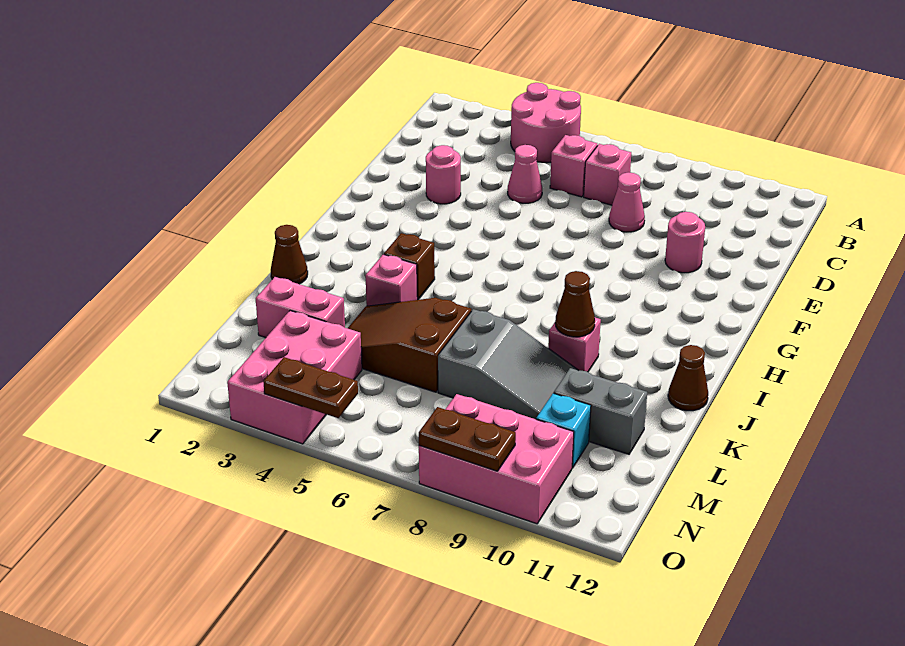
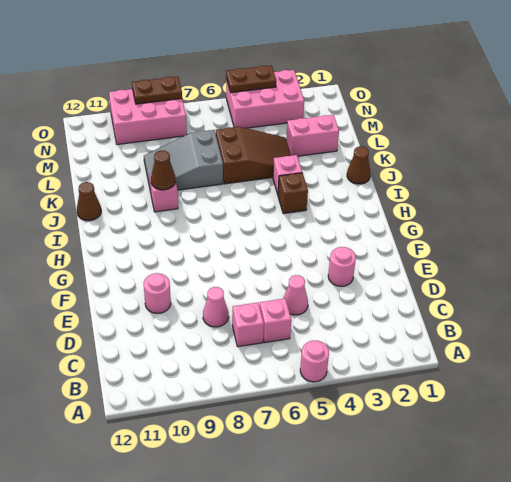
pink 2x2 round brick [511,83,581,162] -> pink 1x1 round brick [300,341,329,382]
grey 1x2 brick [554,368,647,454] -> none
pink 2x3 brick [227,311,362,444] -> pink 2x3 brick turned to [226,70,304,128]
cyan 1x1 brick [536,393,591,468] -> none

